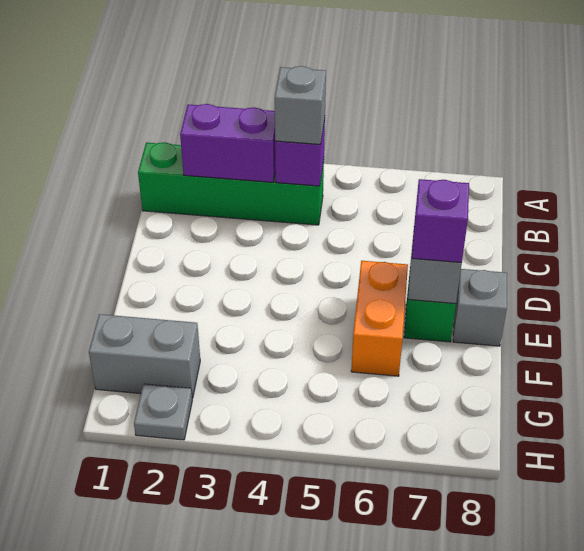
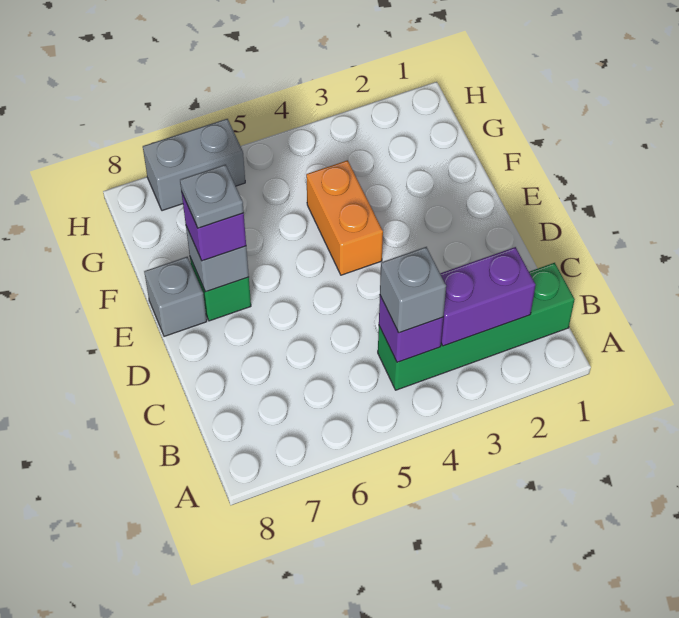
orange 1x2 brick [351,261,408,376] -> orange 1x2 brick moved to [306,160,383,275]
grey 1x2 brick [89,314,200,398] -> grey 1x2 brick moved to [143,119,245,211]
grey 1x1 plate [134,384,192,440] -> grey 1x1 plate moved to [180,164,244,228]

